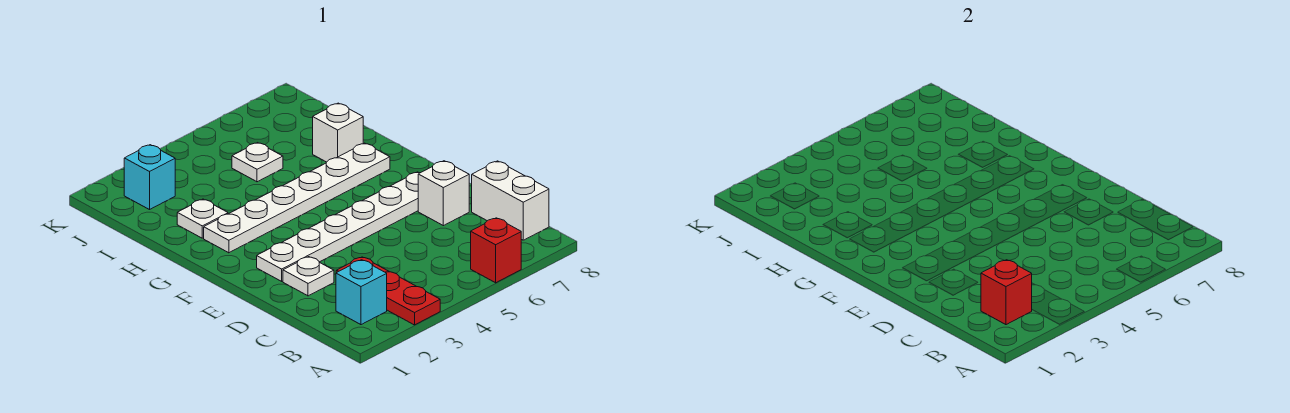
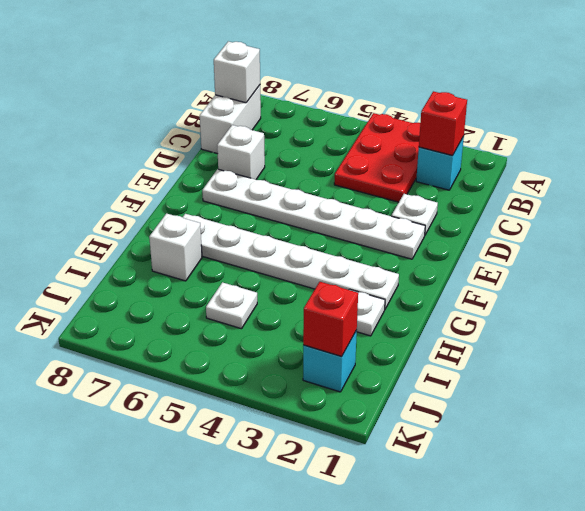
red 1x3 plate [336,257,440,325] -> red 2x3 plate [334,113,420,202]
red 1x1 brick [471,218,521,283] -> red 1x1 brick moved to [303,282,358,357]
none -> white 1x1 brick [214,41,260,103]

